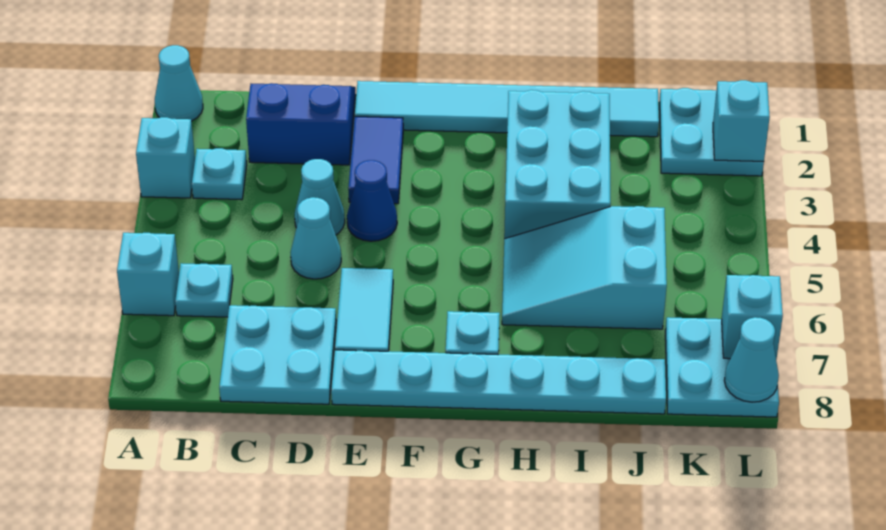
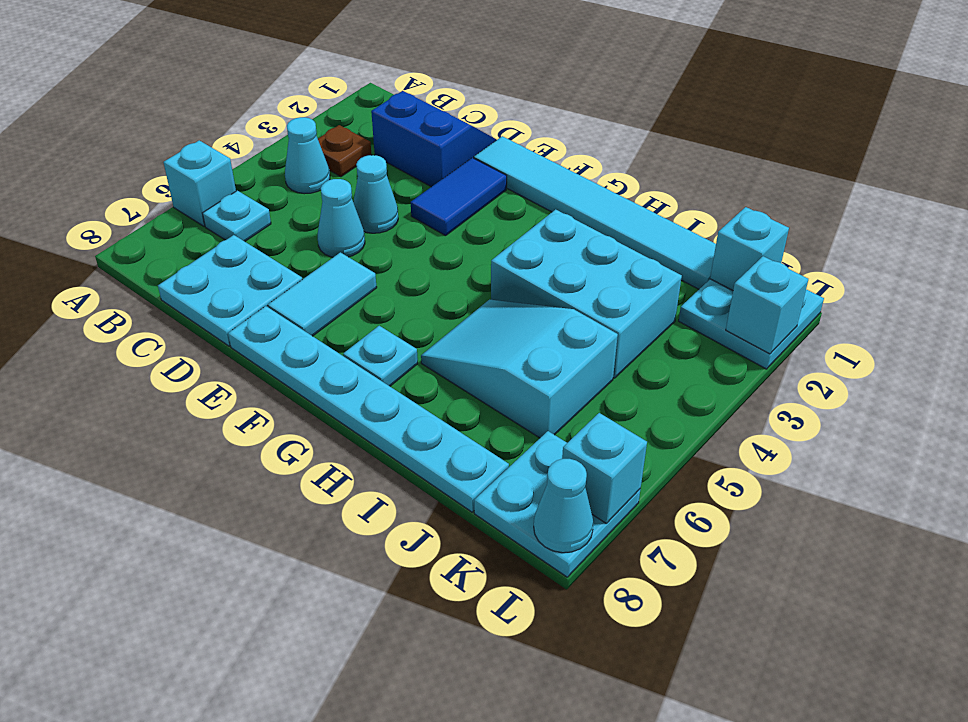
cyan 1x1 cone [155,45,203,121] -> cyan 1x1 cone moved to [285,117,330,194]
cyan 1x1 brick [136,117,195,198] -> cyan 1x1 brick moved to [710,207,789,290]
cyan 1x1 plate [192,148,247,200] -> brown 1x1 plate [318,125,372,177]
blue 1x1 cone [347,160,397,241] -> none
cyan 2x3 brick [504,90,611,239] -> cyan 2x3 brick turned to [491,209,682,378]

